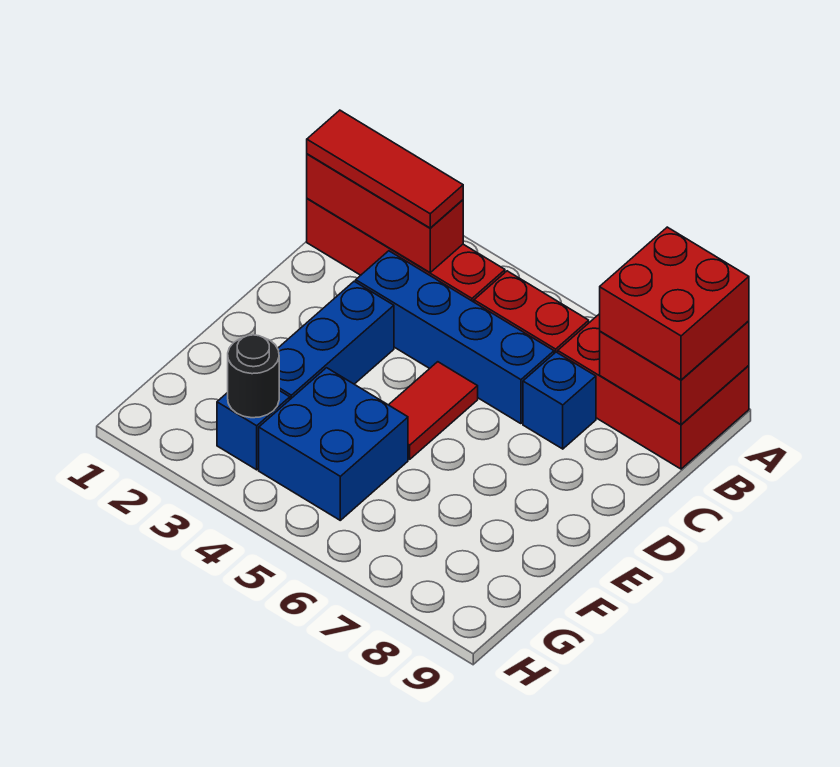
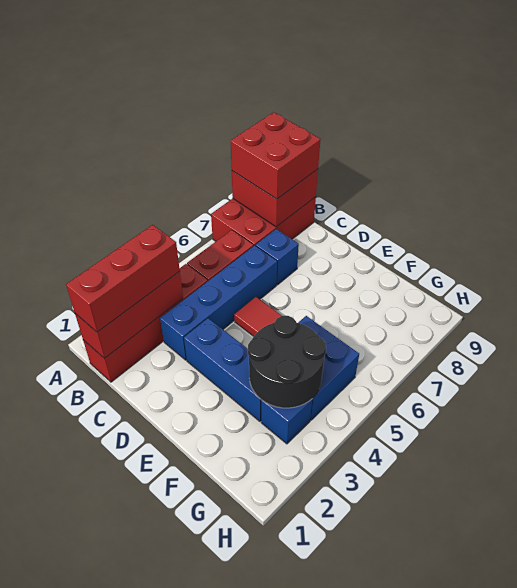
red 1x3 tile [307,110,463,228] -> red 1x3 brick [66,225,180,332]
black 1x1 round brick [228,335,279,418] -> black 2x2 round brick [248,316,326,408]

